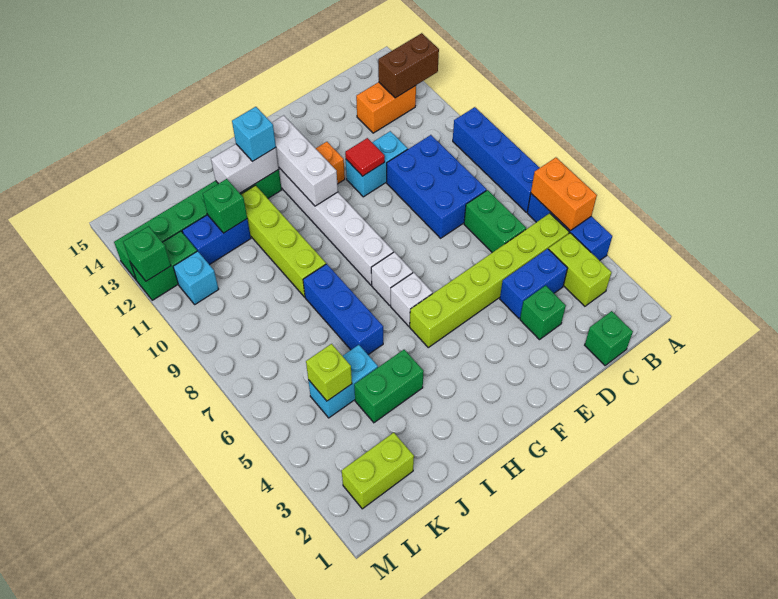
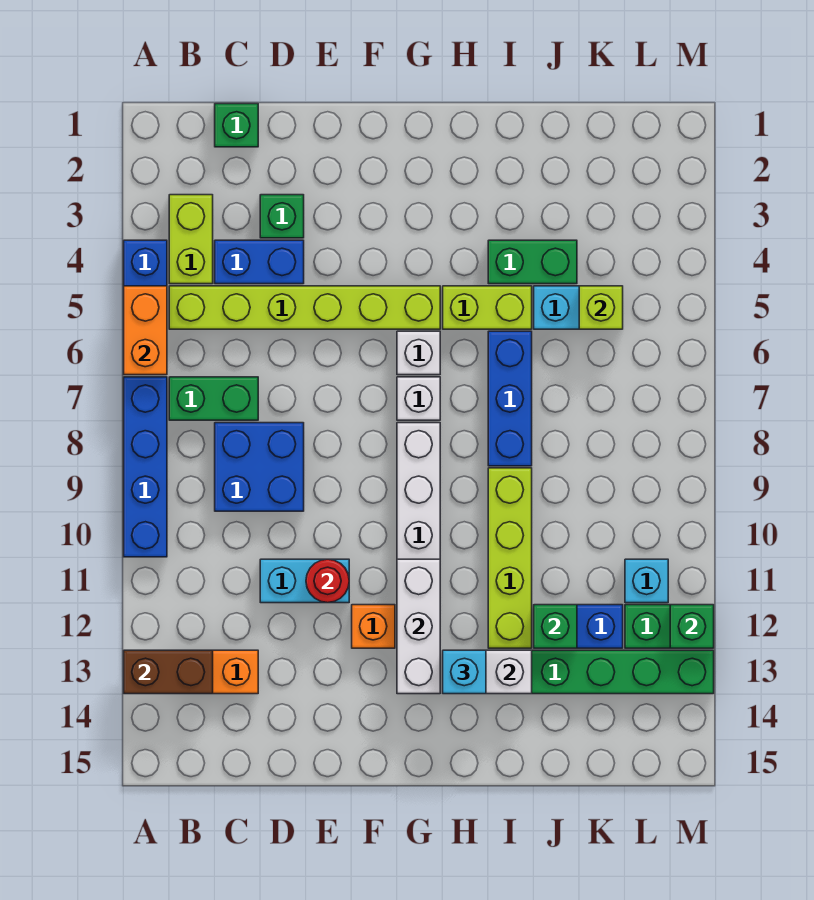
green 1x2 brick [464,190,526,253] -> green 1x2 brick turned to [169,377,258,420]
blue 2x3 brick [387,135,487,238] -> blue 2x2 brick [215,423,304,511]
red 1x1 tile [345,138,385,176] -> red 1x1 round brick [306,559,349,603]
lime 1x2 brick [342,433,414,509] -> lime 1x2 brick moved to [443,286,532,329]

